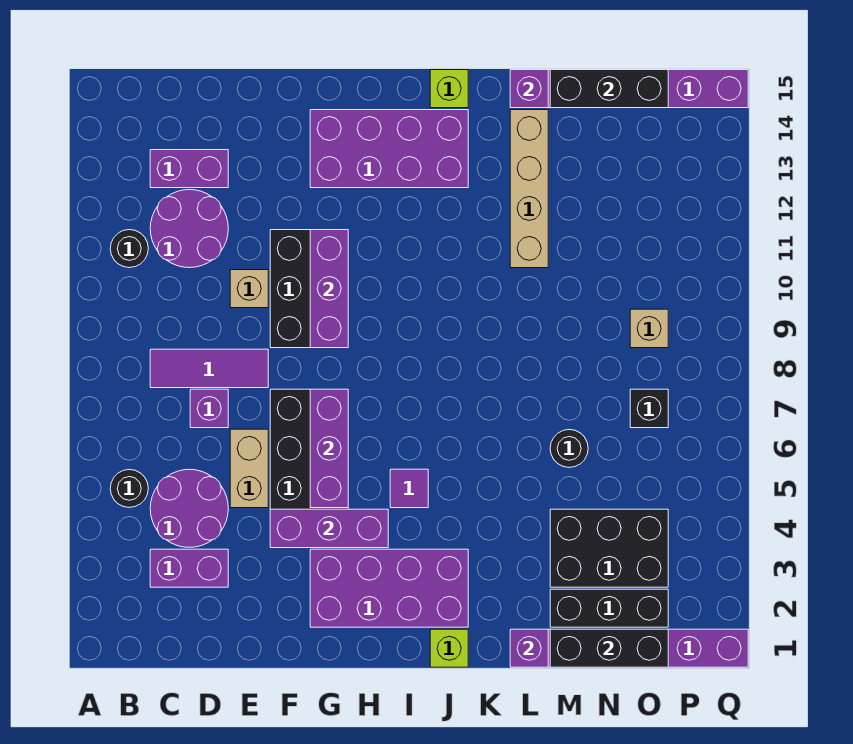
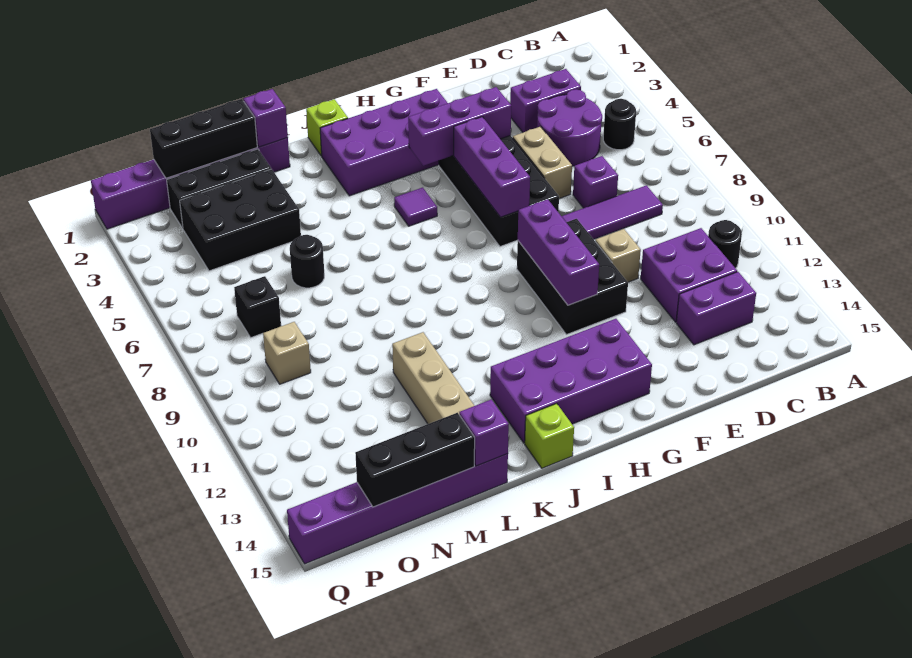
purple 2x2 round brick [150,190,228,268] -> purple 2x2 brick [641,228,737,322]

